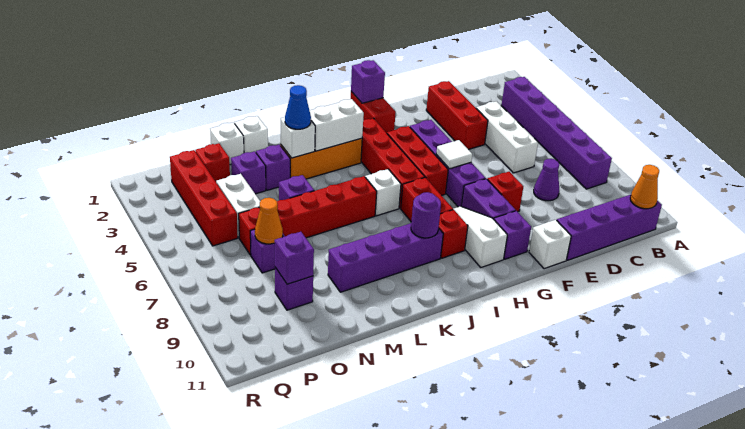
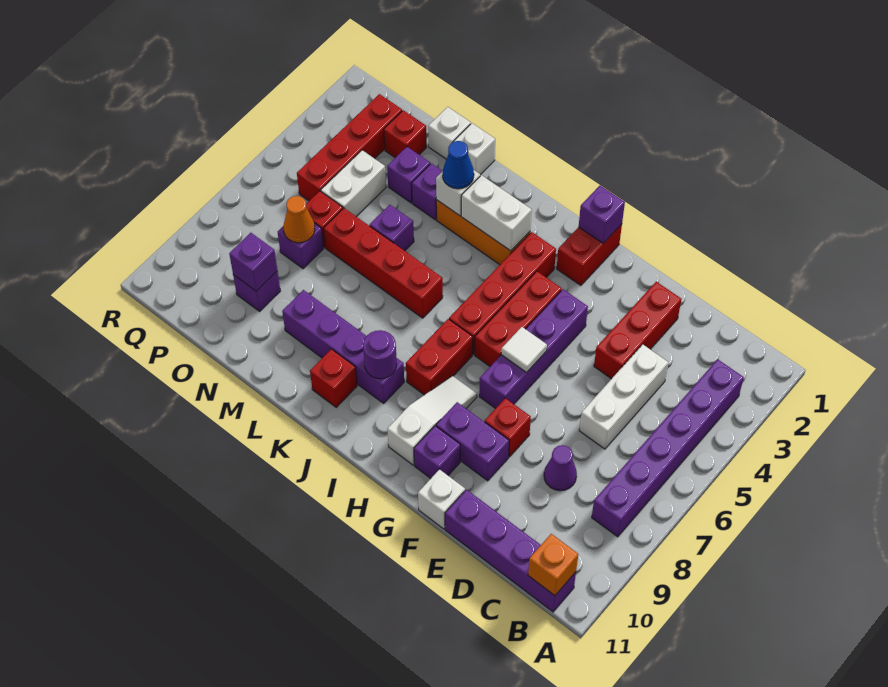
orange 1x1 cone [630,165,659,209] -> orange 1x1 brick [528,534,578,595]
purple 1x2 brick [462,179,516,219] -> purple 1x2 brick turned to [436,402,509,481]
red 1x1 brick [439,210,468,258] -> red 1x1 brick moved to [310,349,357,407]
white 1x1 brick [365,169,401,216] -> none

